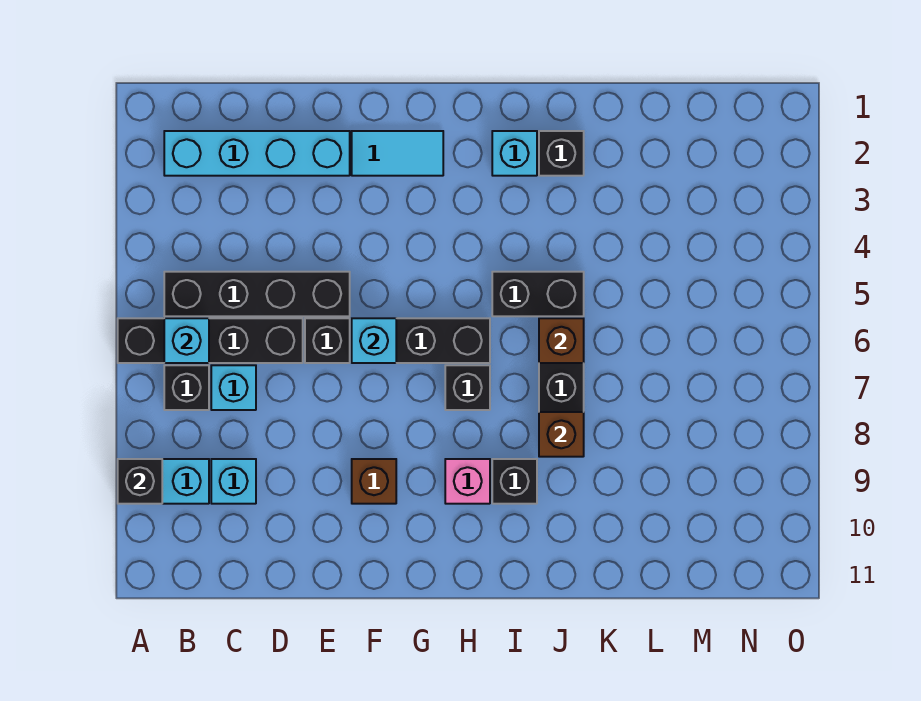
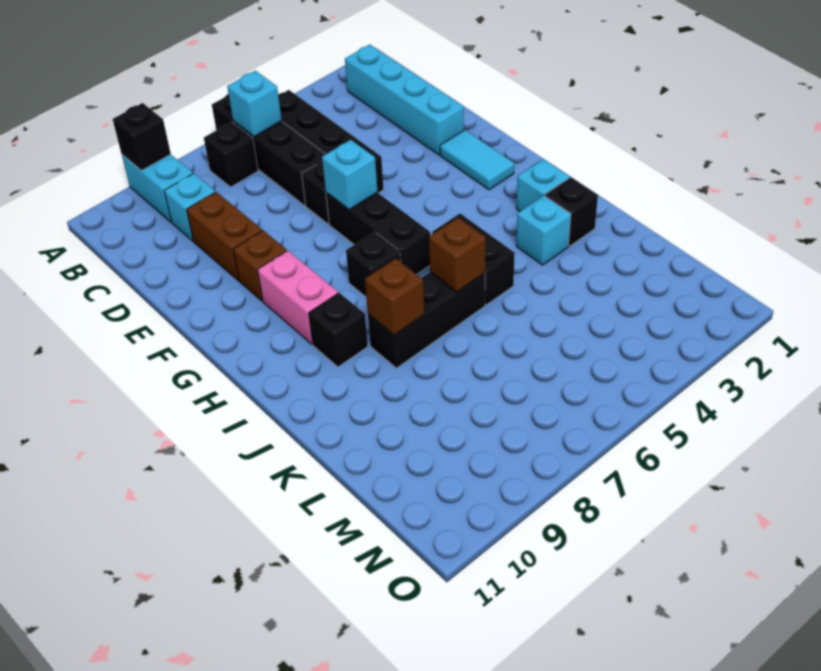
cyan 1x1 brick [211,365,256,410] -> cyan 1x1 brick moved to [516,196,571,265]
none -> brown 1x2 brick [187,192,262,280]
pink 1x1 brick [445,459,490,504] -> pink 1x2 brick [258,251,338,344]

